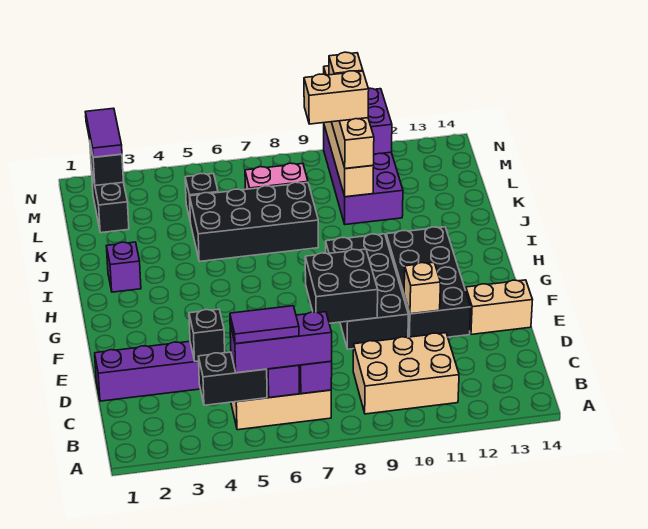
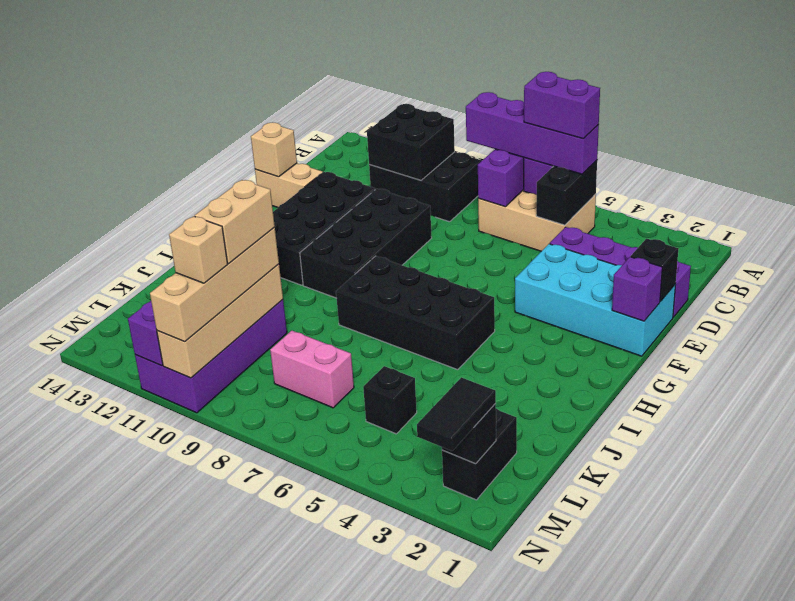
black 1x2 brick [198,352,267,405] -> black 1x2 brick turned to [536,160,597,225]
purple 1x3 brick [230,312,332,373] -> purple 1x4 brick [466,92,599,174]
purple 1x2 tile [230,306,299,344] -> purple 1x2 brick [524,72,600,139]
tan 2x3 brick [353,333,459,414] -> black 2x3 brick [369,152,482,222]
black 1x1 brick [189,309,225,361] -> black 1x1 brick moved to [631,239,678,302]
none -> cyan 2x4 brick [515,244,676,356]
black 2x2 brick [305,249,378,323] -> black 2x2 brick moved to [367,104,455,180]
tan 1x1 brick [404,263,441,314] -> tan 1x1 brick moved to [251,122,297,177]
purple 1x1 brick [106,242,141,292] -> purple 1x1 brick moved to [612,257,662,321]
black 2x4 brick [190,182,318,262] -> black 2x4 brick moved to [336,256,495,370]
tan 1x2 brick [304,71,369,124] -> tan 1x2 brick turned to [195,180,275,263]
purple 1x2 tile [86,108,122,157] -> black 1x2 tile [417,377,496,451]

